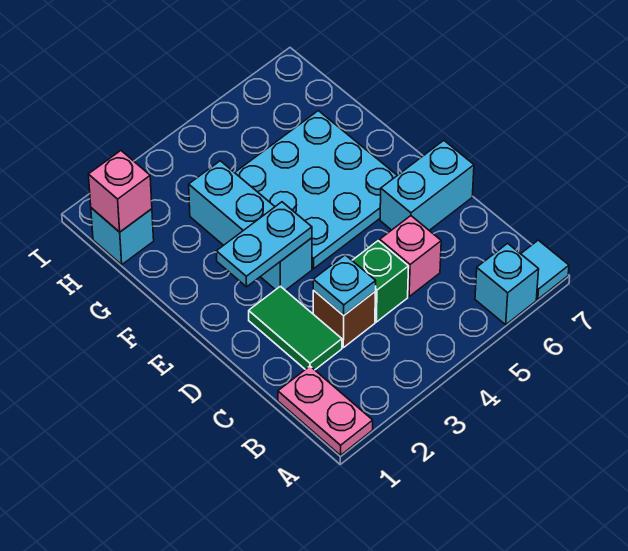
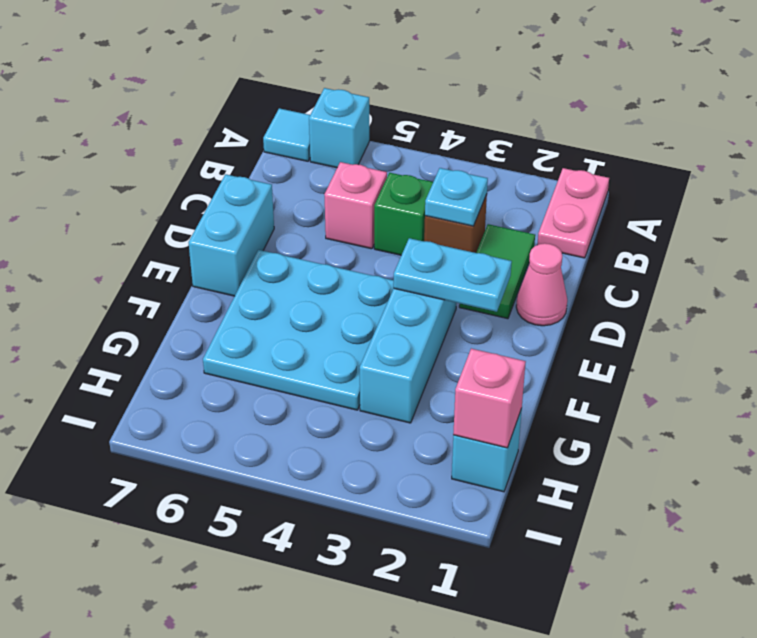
none -> pink 1x1 cone [516,243,567,326]
cyan 1x2 brick [380,141,474,230] -> cyan 1x2 brick turned to [189,174,274,296]

